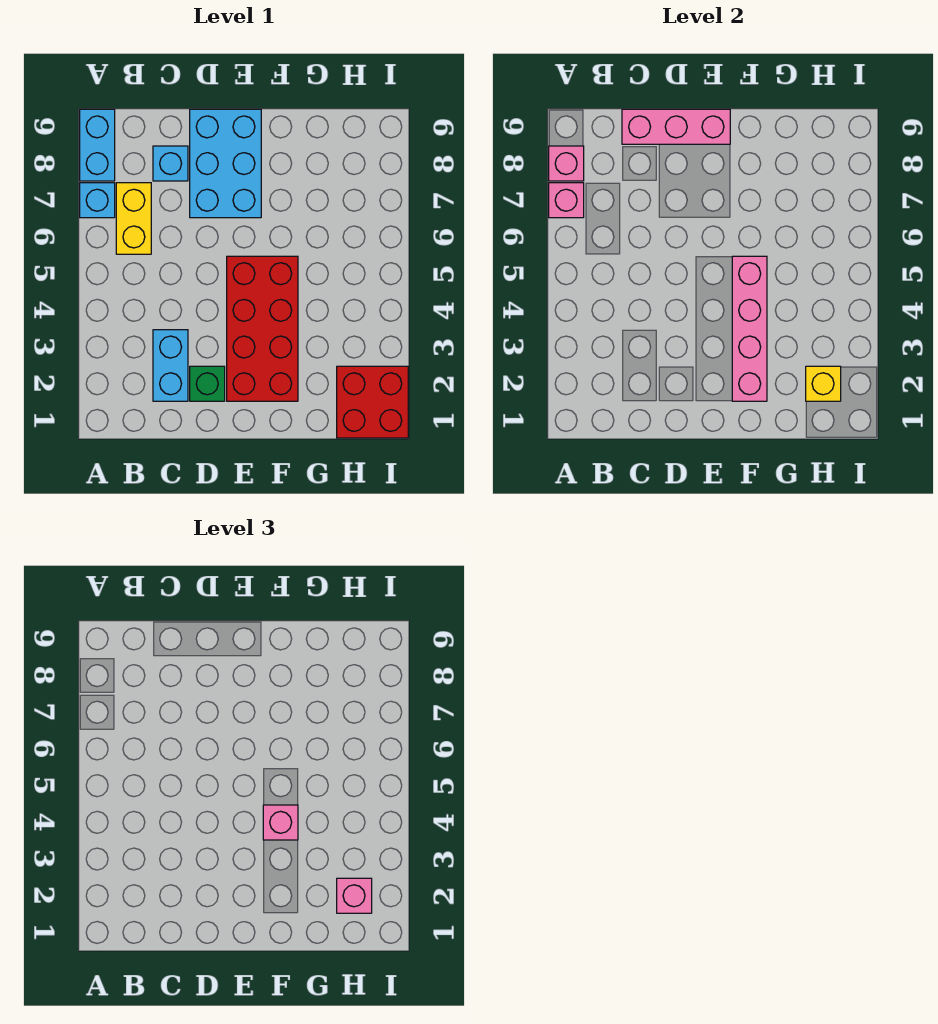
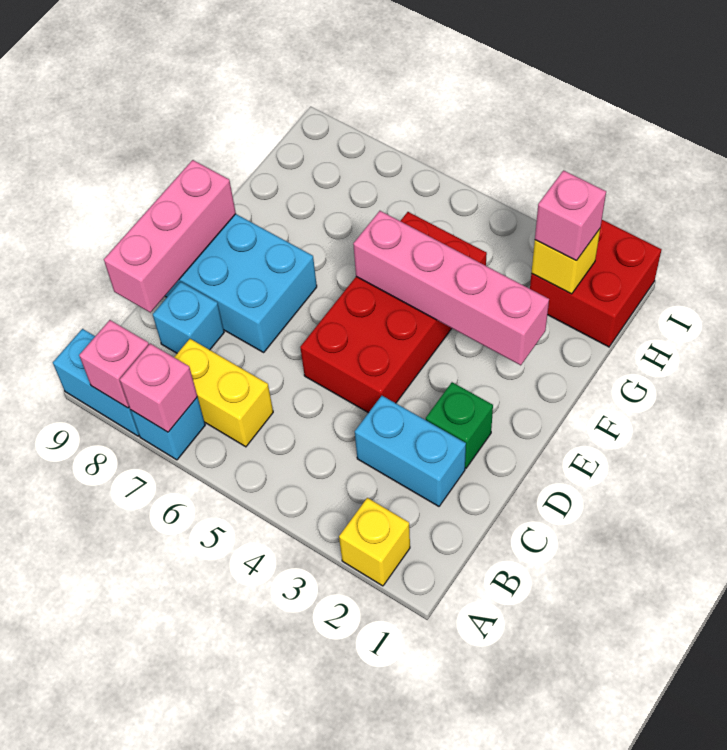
none -> yellow 1x1 brick [339,498,410,586]
red 2x4 brick [227,256,298,401] -> red 2x4 brick turned to [300,212,487,413]
pink 1x1 brick [263,805,298,840] -> none

